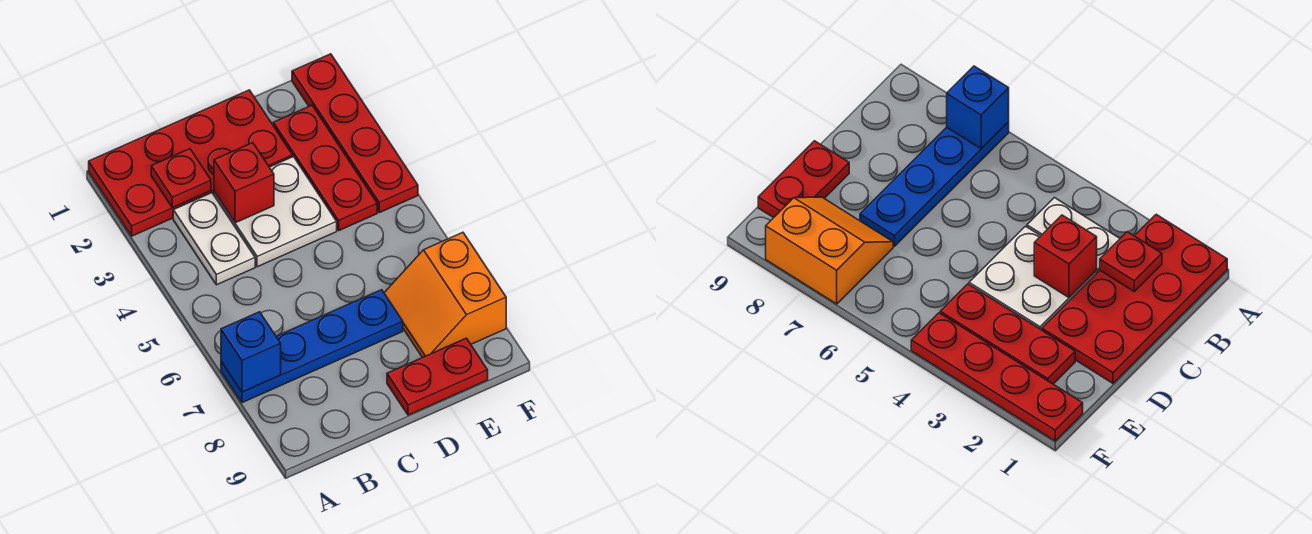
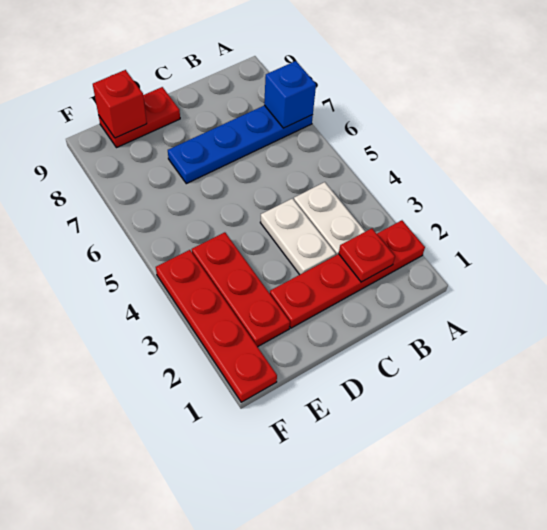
red 2x4 plate [89,90,293,236] -> red 1x4 plate [270,220,425,328]
white 2x2 plate [214,157,337,267] -> white 1x2 plate [260,198,336,275]
red 1x1 brick [214,143,274,223] -> red 1x1 brick moved to [93,70,147,138]
orange 2x2 slope [384,232,506,357] -> none

